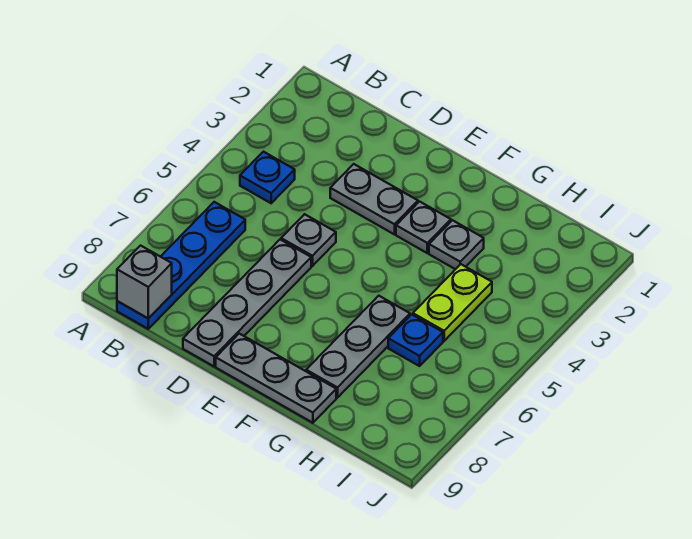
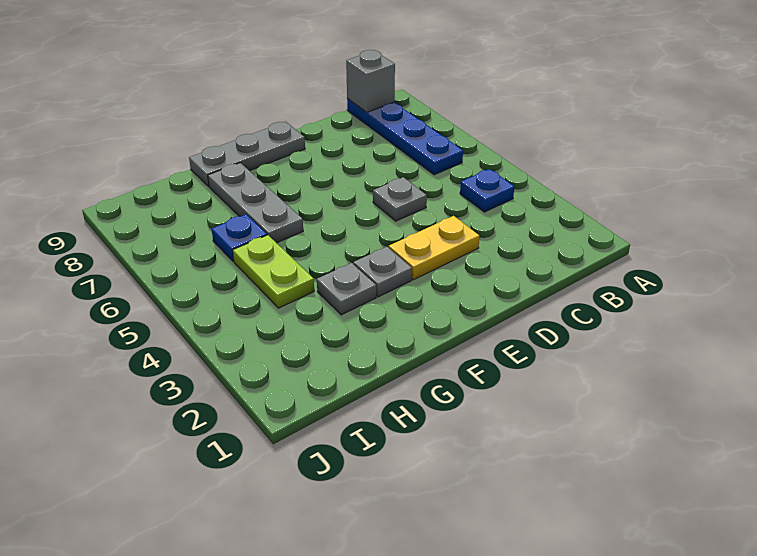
grey 1x2 plate [330,164,418,234] -> yellow 1x2 plate [388,216,479,280]
grey 1x4 plate [183,240,311,366] -> none

